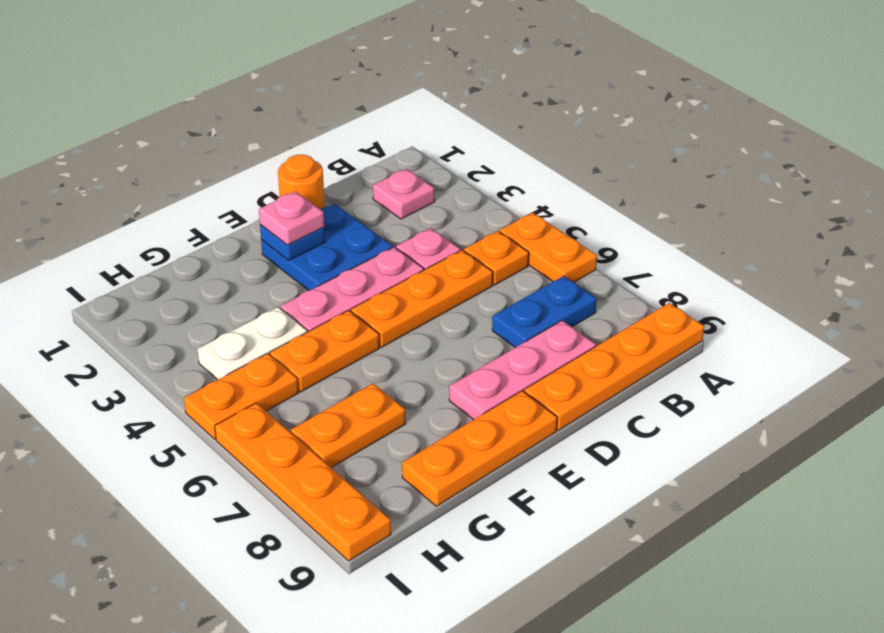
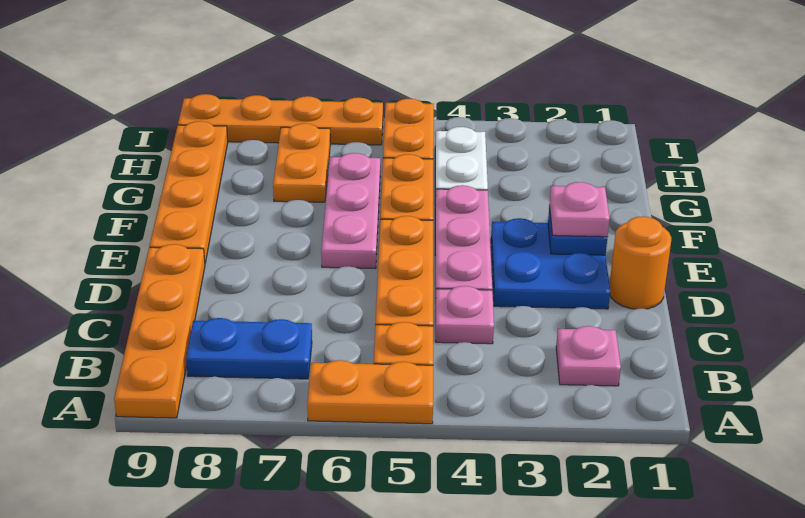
blue 1x2 plate [492,276,597,347] -> blue 1x2 plate turned to [186,318,312,379]
pink 1x3 plate [449,320,596,420] -> pink 1x3 plate moved to [321,153,380,269]
orange 1x3 plate [402,391,557,506] -> orange 1x4 plate [150,121,228,263]

